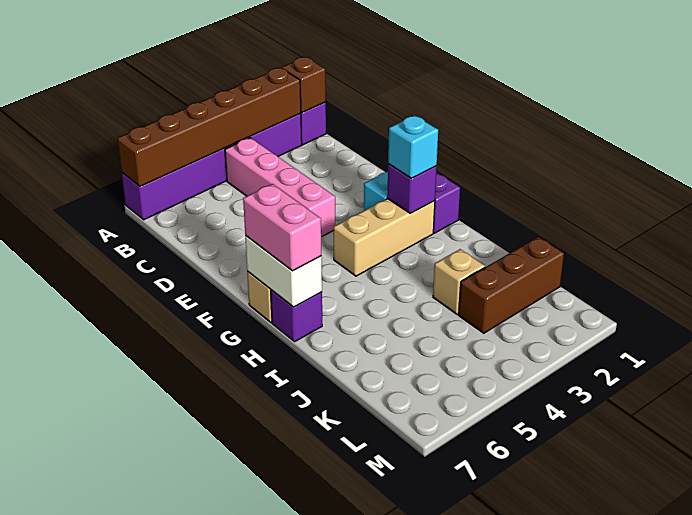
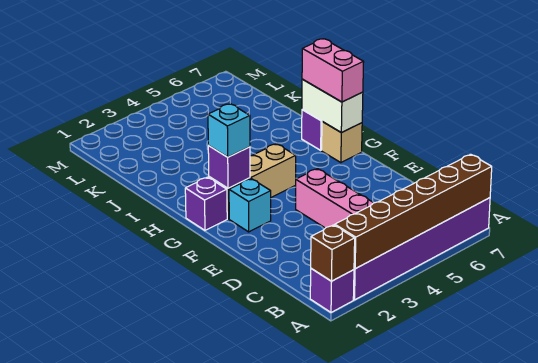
tan 1x1 brick [433,249,485,314] -> none
brown 1x3 brick [459,237,564,333] -> none

